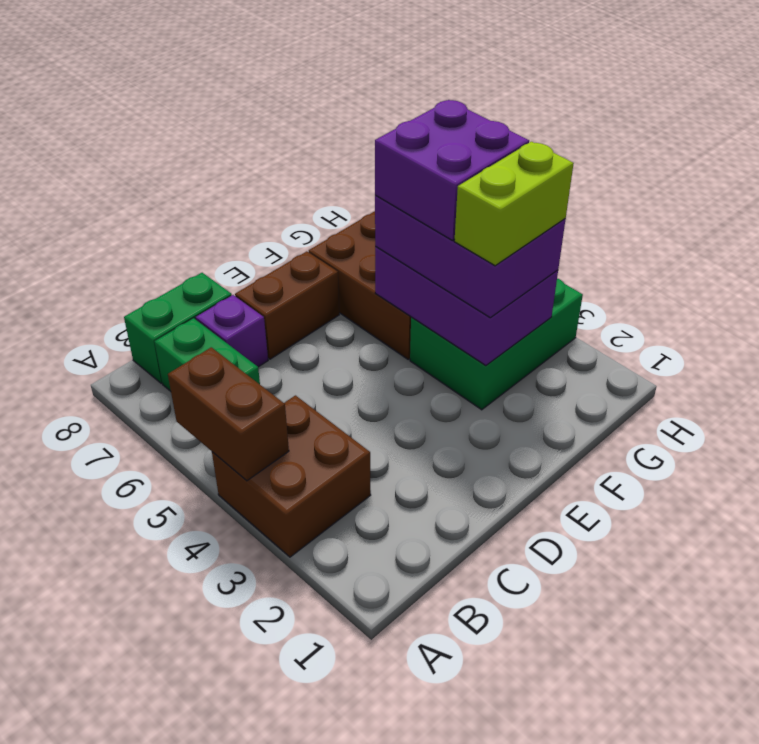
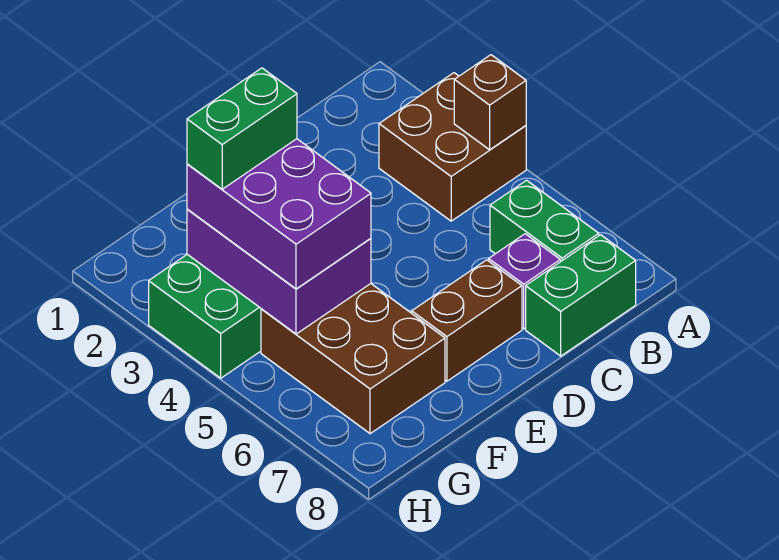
brown 1x2 brick [168,347,289,481] -> brown 1x1 brick [454,55,526,150]
lime 1x2 brick [454,142,574,266] -> green 1x2 brick [187,68,297,189]
purple 2x2 brick [375,100,529,240] -> none

